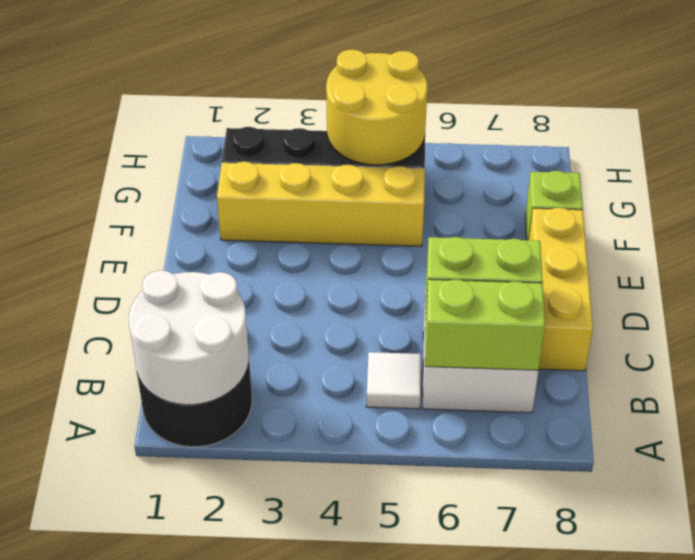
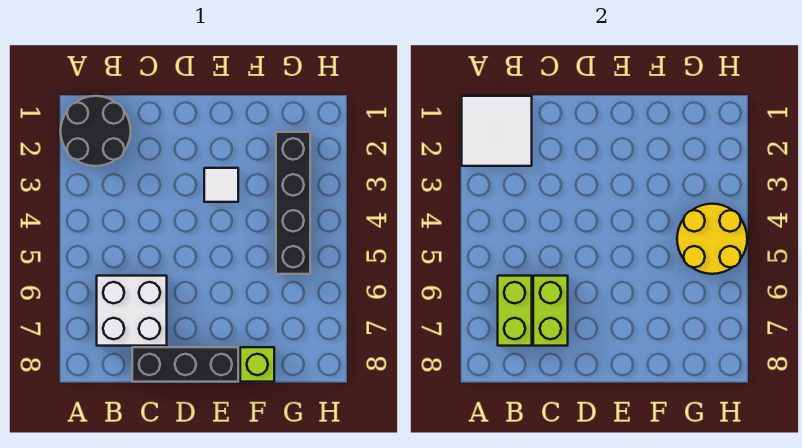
white 2x2 round brick [129,270,249,405] -> white 2x2 tile [462,96,532,166]
white 1x1 tile [366,352,421,409] -> white 1x1 tile moved to [204,168,238,202]
yellow 1x3 brick [529,208,593,371] -> black 1x3 brick [132,347,238,382]
yellow 1x4 brick [217,162,425,246] -> none

